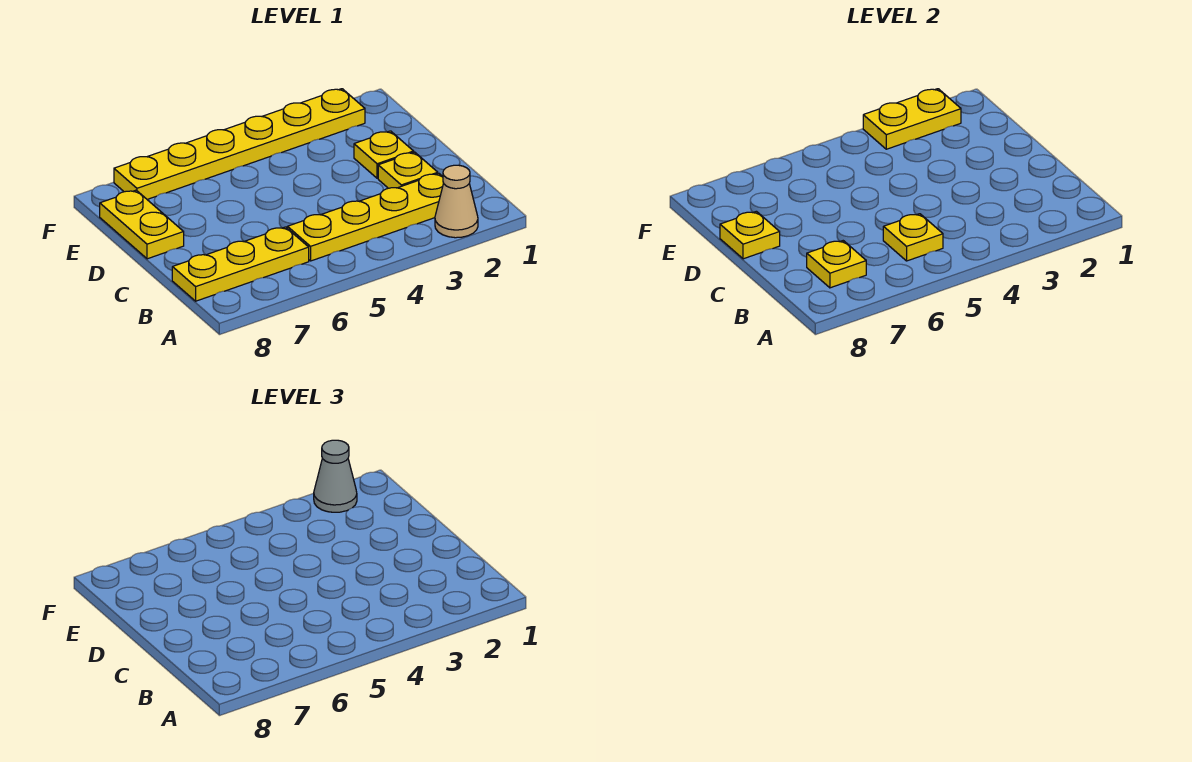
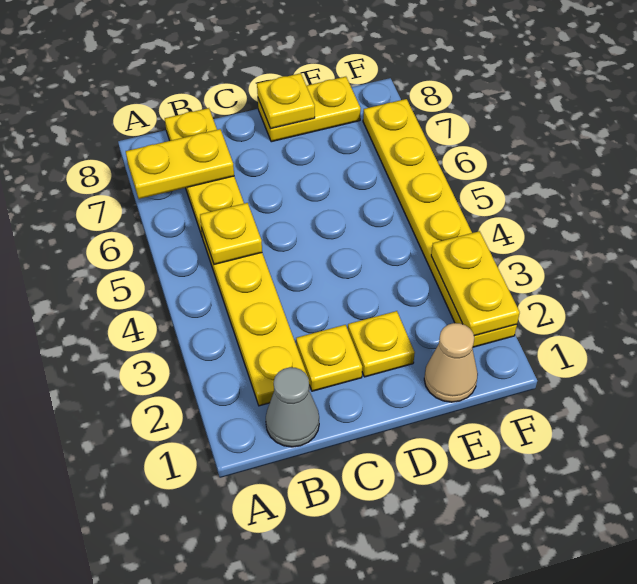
tan 1x1 cone [435,165,478,238] -> tan 1x1 cone moved to [424,323,478,402]
yellow 1x1 plate [807,241,866,288] -> yellow 1x2 plate [126,129,234,199]
grey 1x1 cone [314,440,357,512] -> grey 1x1 cone moved to [266,367,319,447]

